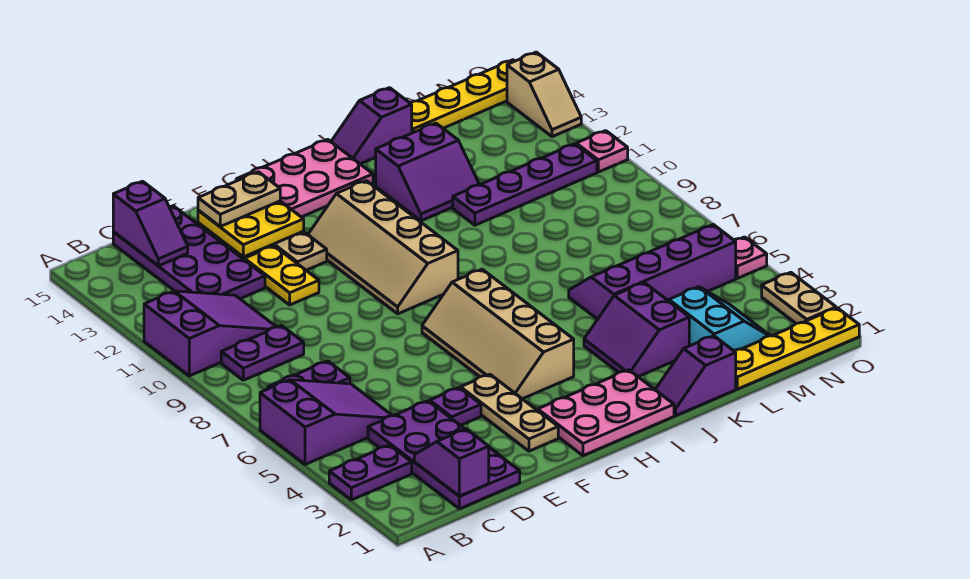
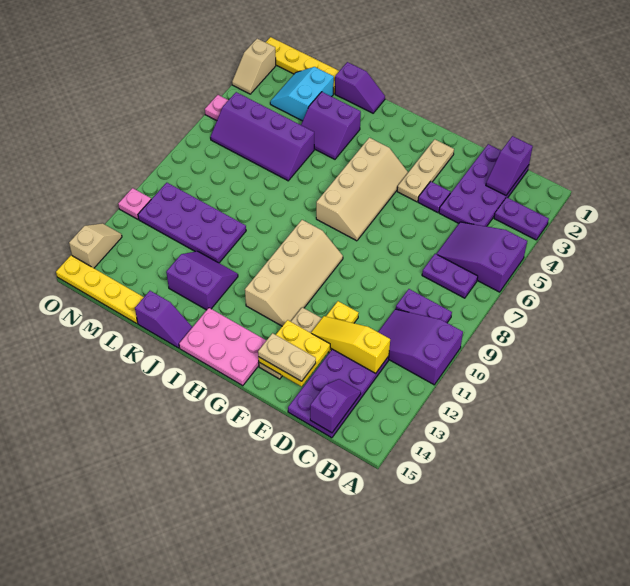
none -> yellow 1x3 slope [311,316,390,374]
pink 2x3 plate [538,370,674,456] -> none
purple 2x2 slope [584,283,689,377] -> purple 2x2 slope turned to [301,92,361,159]
purple 1x4 plate [453,144,597,225] -> purple 2x4 plate [138,183,246,263]
tan 1x2 plate [762,272,836,324] -> tan 1x2 slope [232,39,276,94]

